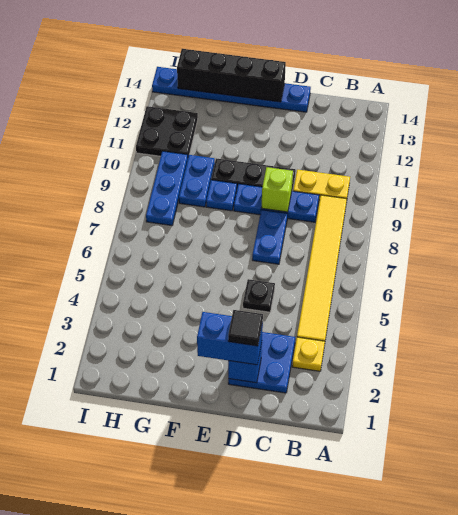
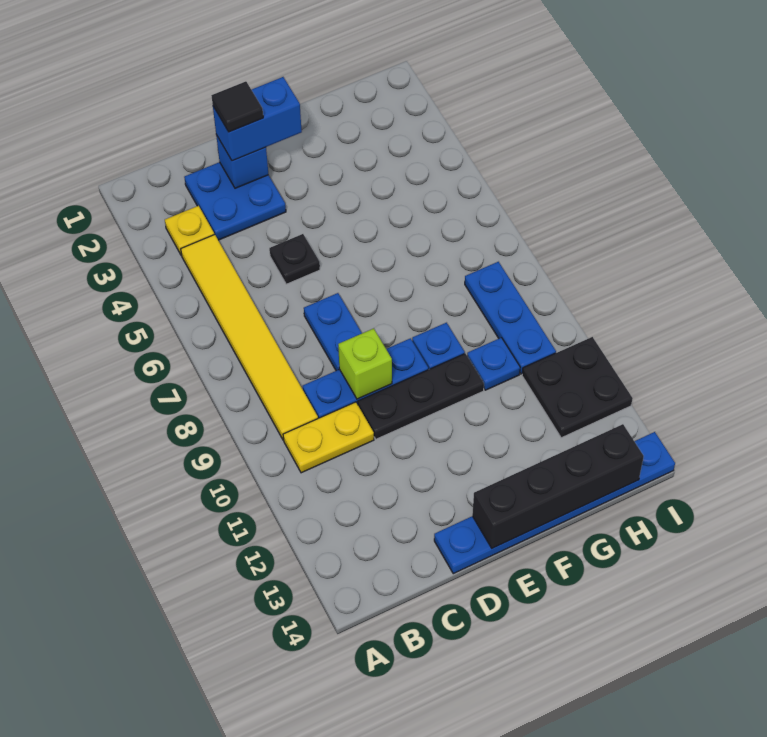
blue 1x2 plate [179,155,215,207] -> blue 1x1 plate [467,338,520,390]

